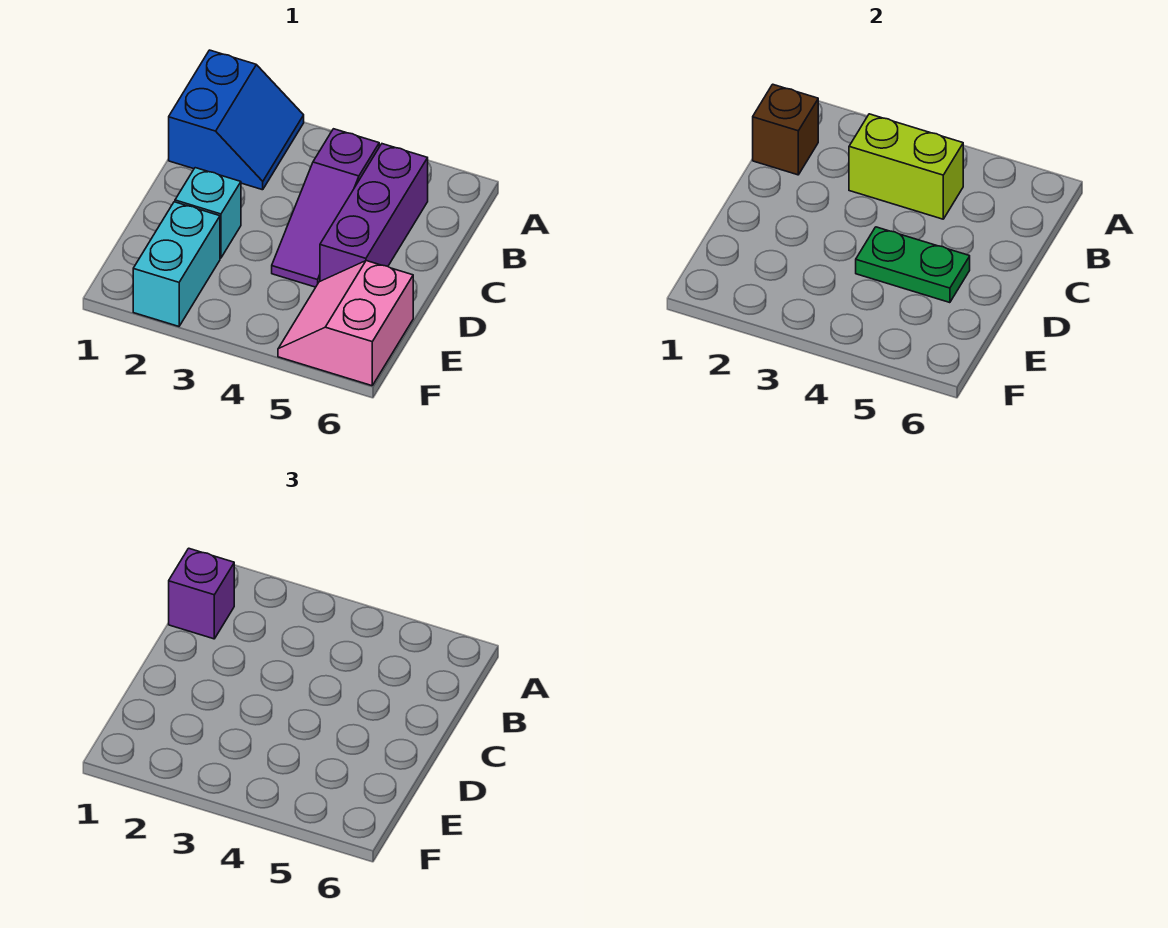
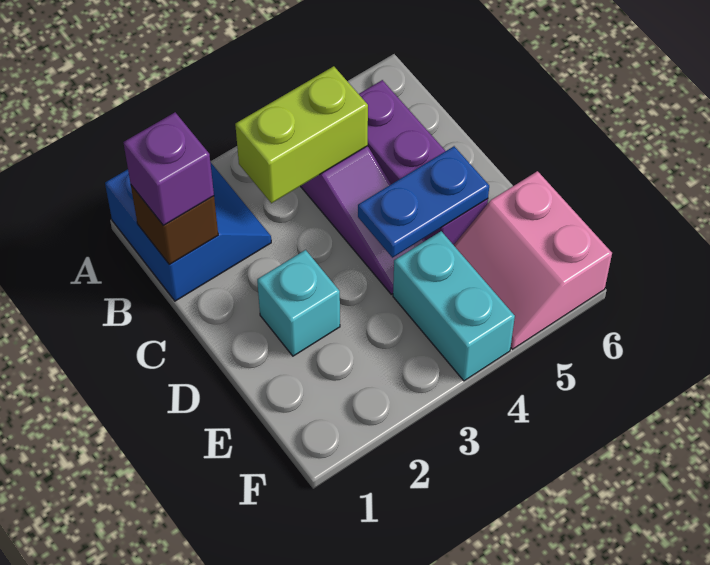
green 1x2 plate [856,227,970,303] -> blue 1x2 plate [358,146,489,258]
cyan 1x2 brick [133,202,220,326] -> cyan 1x2 brick moved to [393,231,515,381]

